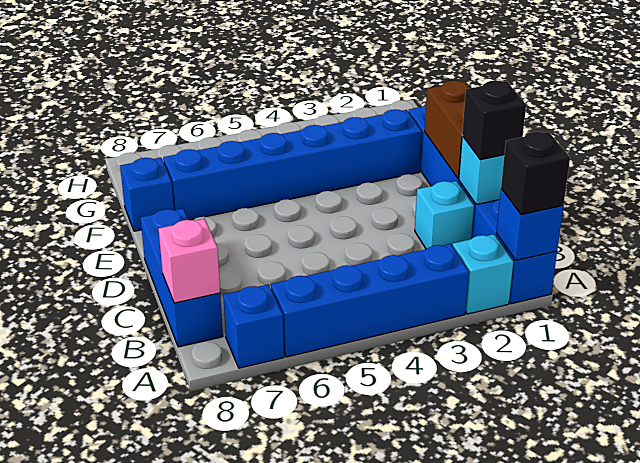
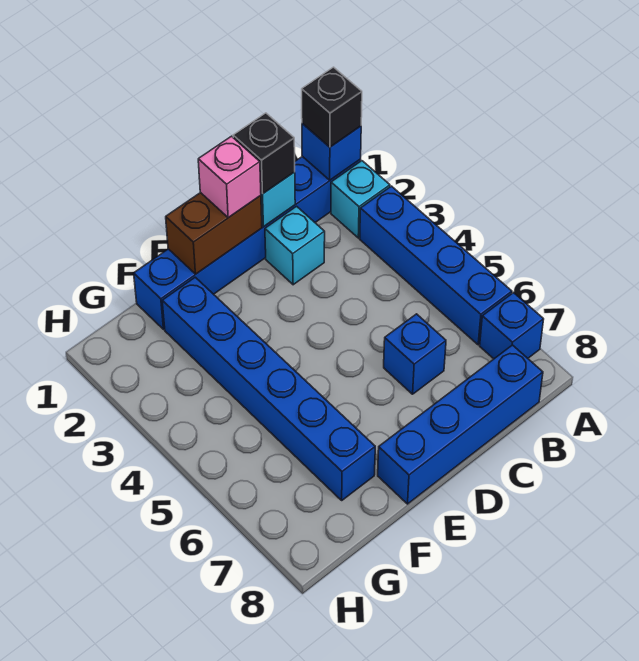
blue 1x3 brick [140,208,223,347] -> blue 1x4 brick [378,345,543,504]
pink 1x1 brick [159,219,220,303] -> pink 1x1 brick moved to [198,136,261,218]
blue 1x1 brick [120,158,174,231] -> blue 1x1 brick moved to [384,314,446,394]

